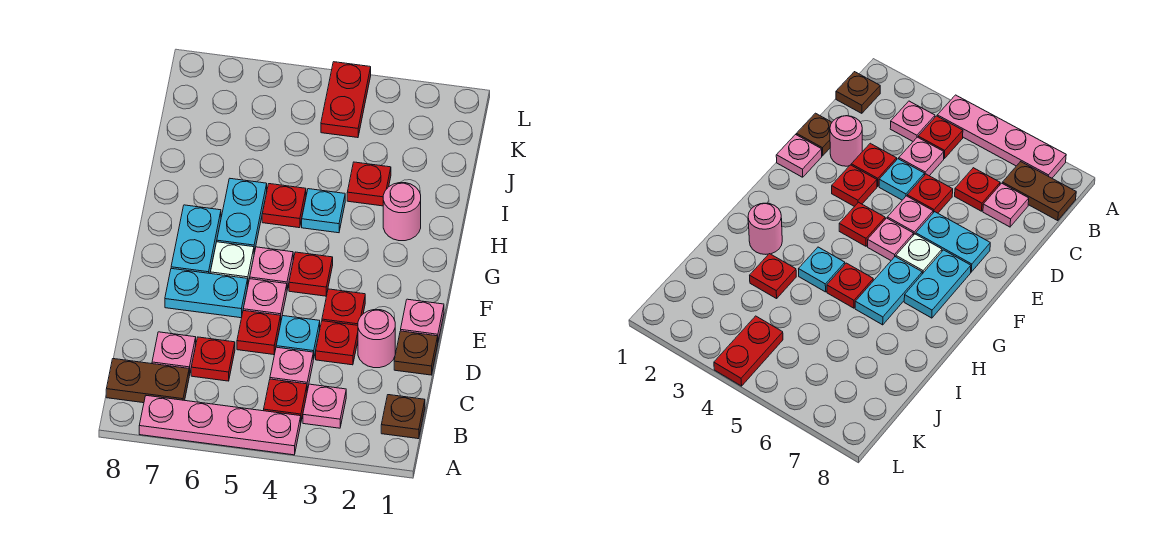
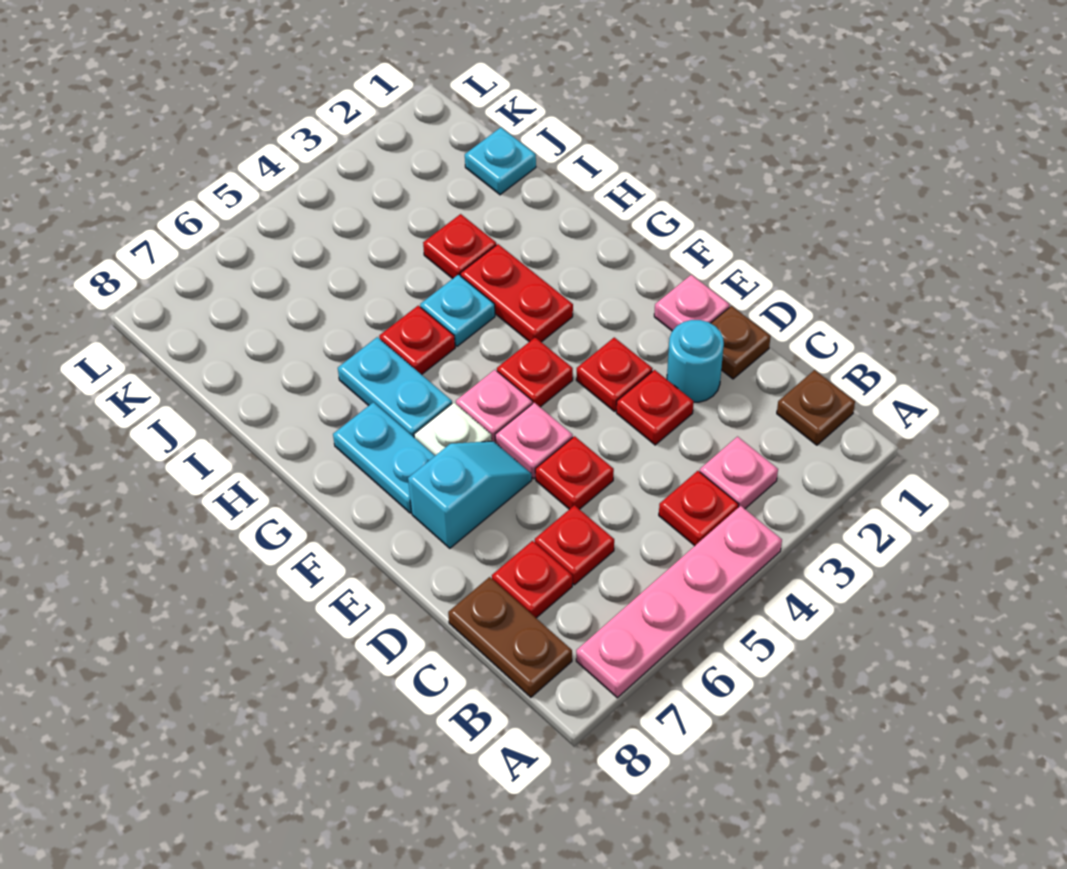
brown 1x2 plate [106,359,189,403] -> brown 1x2 plate turned to [448,577,572,697]
pink 1x1 plate [270,347,313,391] -> none
pink 1x1 plate [152,332,196,376] -> red 1x1 plate [492,541,572,618]
pink 1x1 round brick [358,310,395,368] -> cyan 1x1 round brick [667,320,724,402]
cyan 1x1 plate [276,316,320,359] -> cyan 1x1 plate moved to [465,128,536,195]
cyan 1x2 plate [165,269,248,318] -> cyan 1x2 slope [408,441,532,548]
pink 1x1 round brick [383,183,421,241] -> none
red 1x2 plate [321,62,371,138] -> red 1x2 plate moved to [460,244,573,342]

